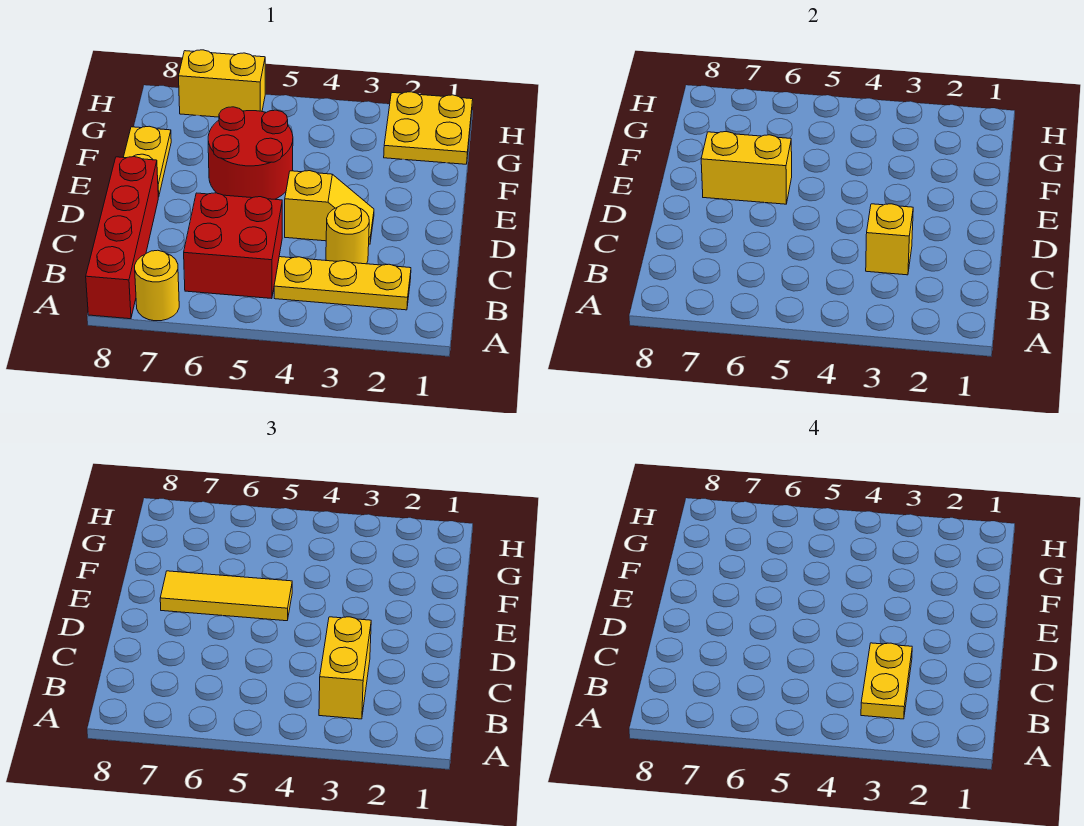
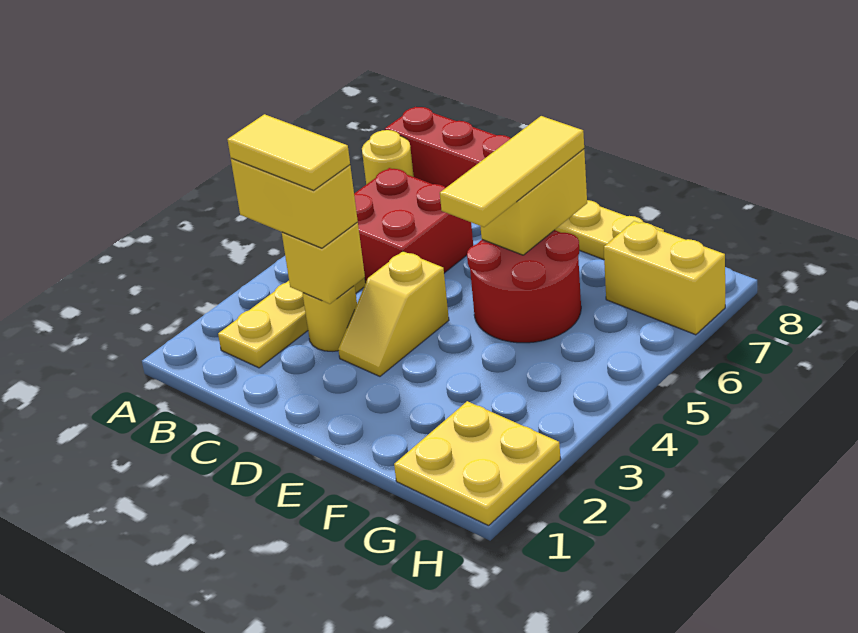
yellow 1x2 plate [861,643,912,719] -> yellow 1x2 tile [227,114,350,190]
yellow 1x2 brick [179,50,265,117] -> yellow 1x2 brick turned to [604,221,725,335]

